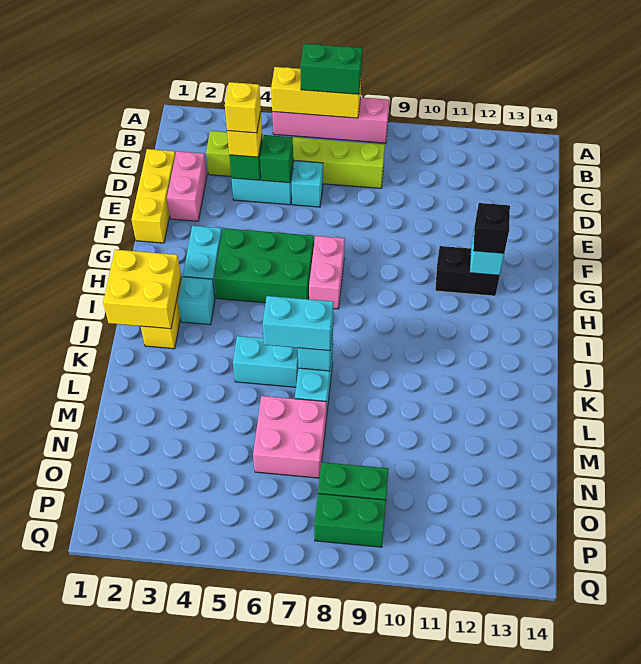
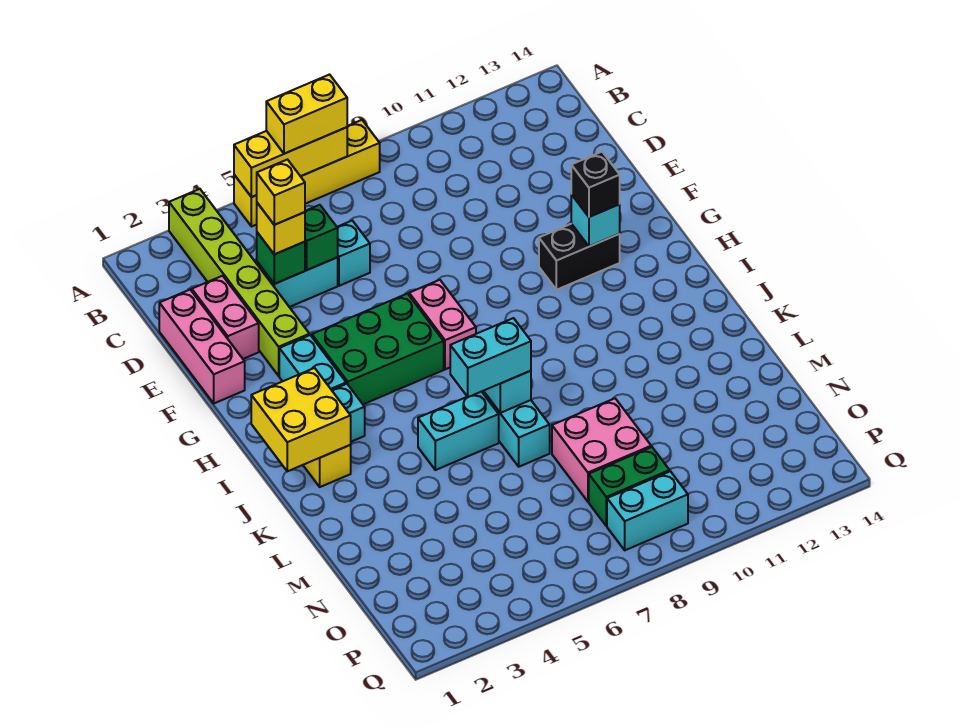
pink 1x4 brick [272,97,389,143] -> yellow 1x4 brick [234,120,380,227]
green 1x2 brick [300,44,362,94] -> yellow 1x2 brick [266,75,347,154]
lime 1x6 brick [206,131,385,188] -> lime 1x6 brick turned to [169,189,309,376]
yellow 1x3 brick [132,149,175,243] -> pink 1x3 brick [159,290,245,403]
pink 2x2 brick [253,396,326,478] -> pink 2x2 brick moved to [552,398,651,502]
green 1x2 brick [314,494,386,547] -> cyan 1x2 brick [607,471,688,550]

